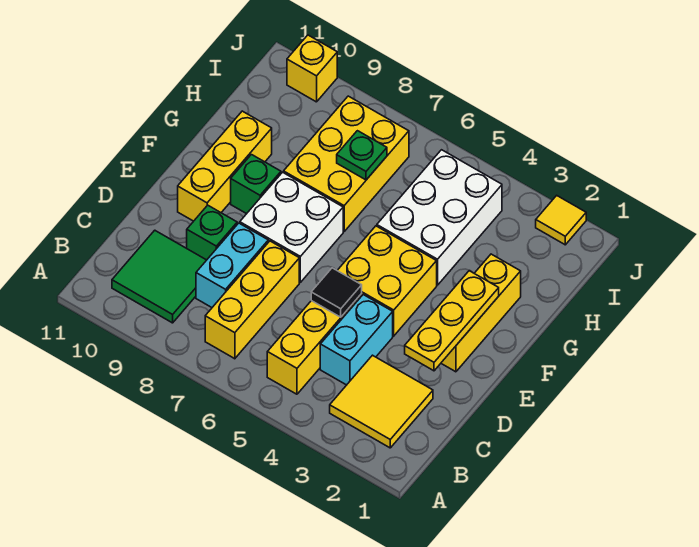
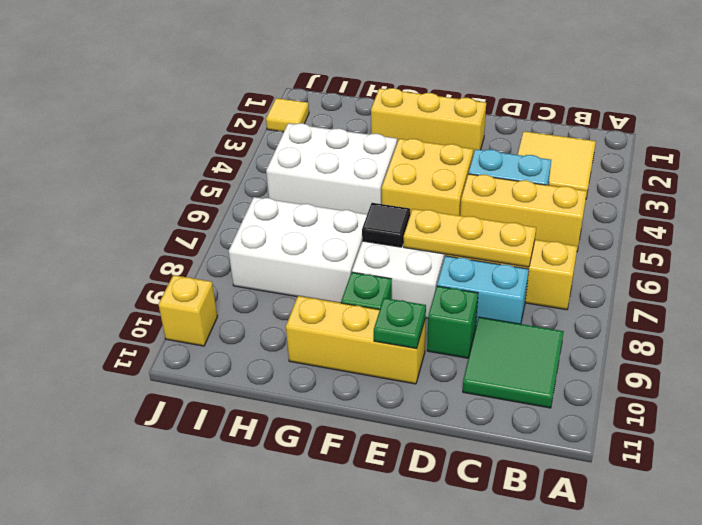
yellow 1x3 plate [405,271,499,371] -> yellow 1x3 plate moved to [404,209,536,267]
black 1x1 tile [311,268,362,317] -> black 1x1 tile moved to [362,203,410,247]
yellow 2x3 brick [284,96,409,231] -> white 2x3 brick [229,197,367,303]
green 1x1 plate [337,131,387,180] -> green 1x1 plate moved to [374,298,426,349]

